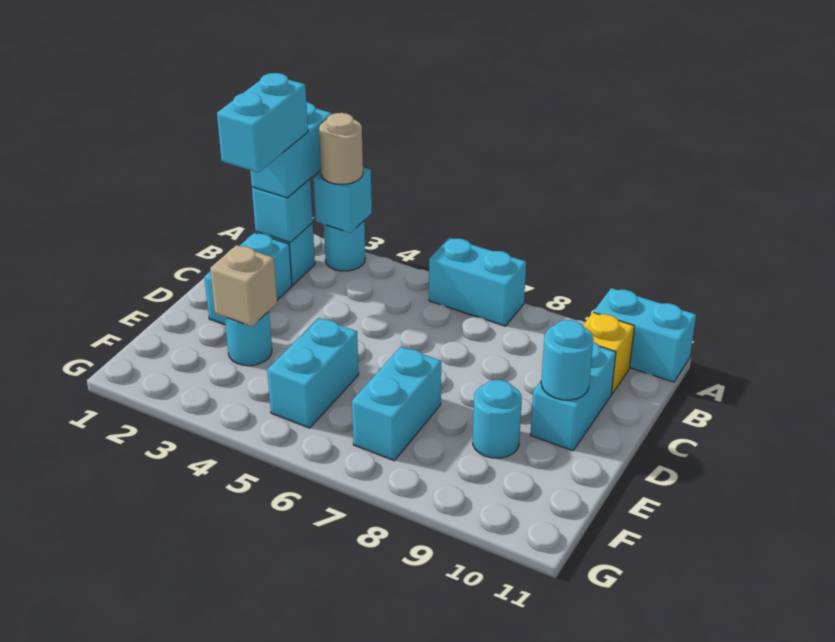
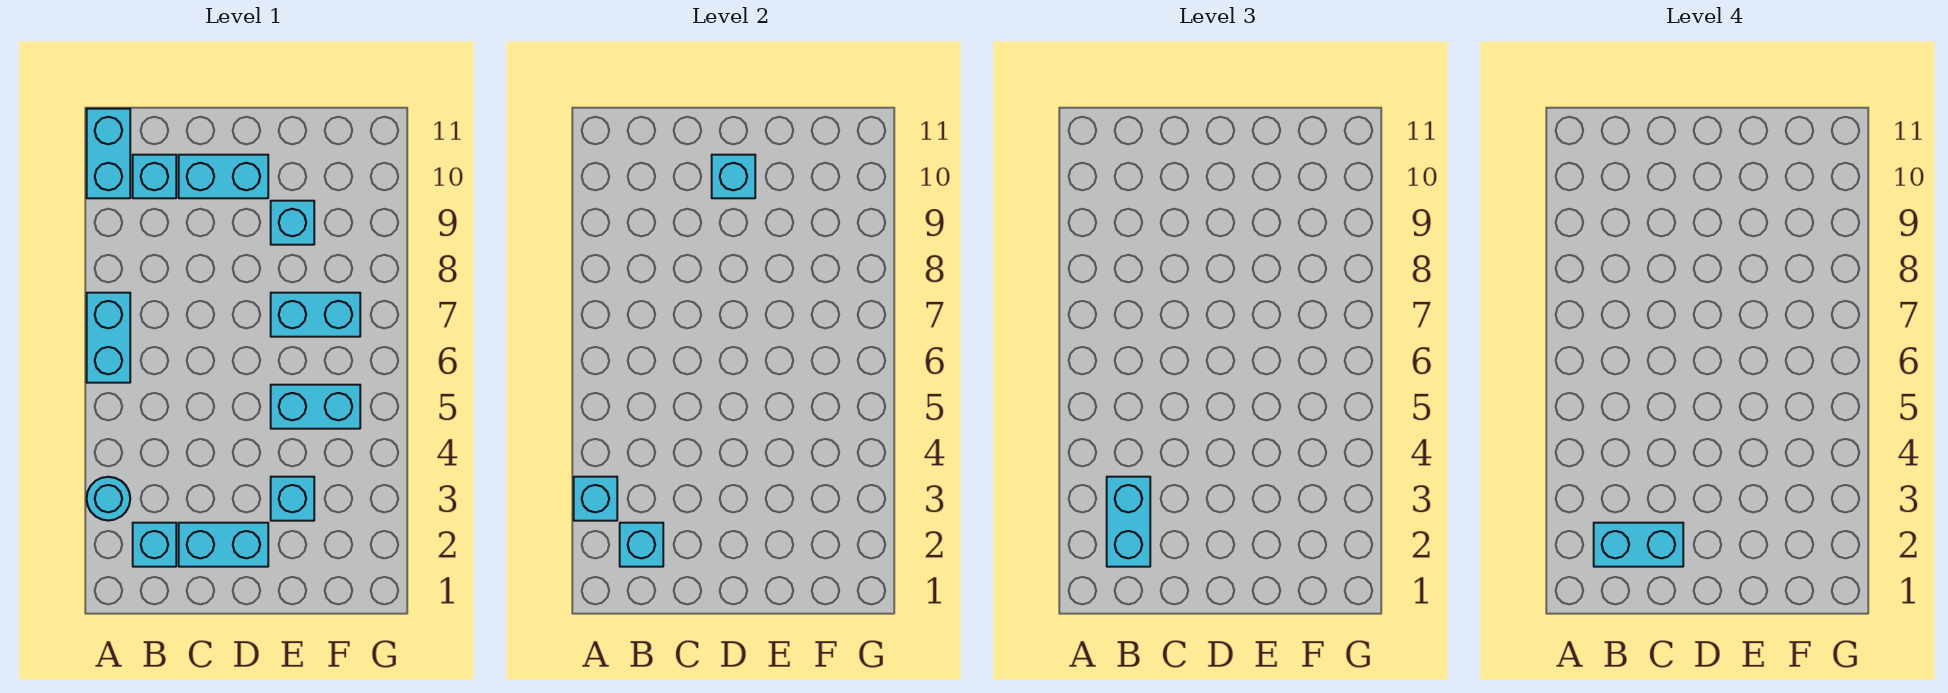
cyan 1x2 brick [250,102,332,198] -> cyan 1x2 brick turned to [1107,477,1150,567]
tan 1x1 round brick [319,113,363,184] -> none
yellow 1x1 brick [583,312,634,394] -> cyan 1x1 brick [133,155,176,198]
cyan 1x1 round brick [541,320,593,400] -> cyan 1x1 brick [712,155,755,198]
cyan 1x1 round brick [225,311,272,366] -> cyan 1x1 brick [271,477,314,521]
tan 1x1 brick [210,245,277,327] -> none
cyan 1x1 round brick [473,380,522,458] -> cyan 1x1 brick [271,201,314,245]

